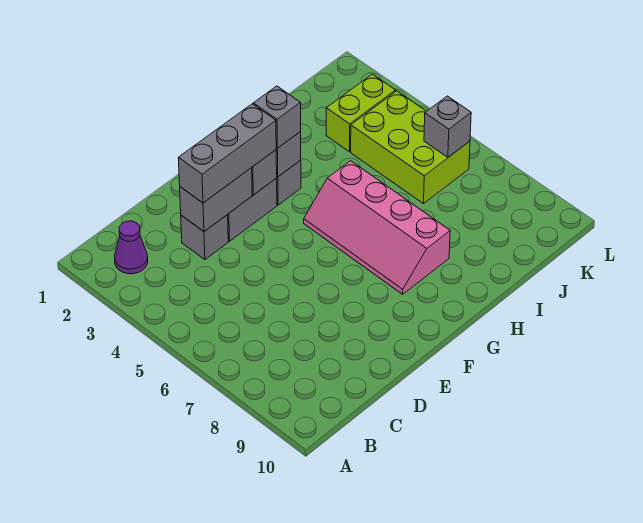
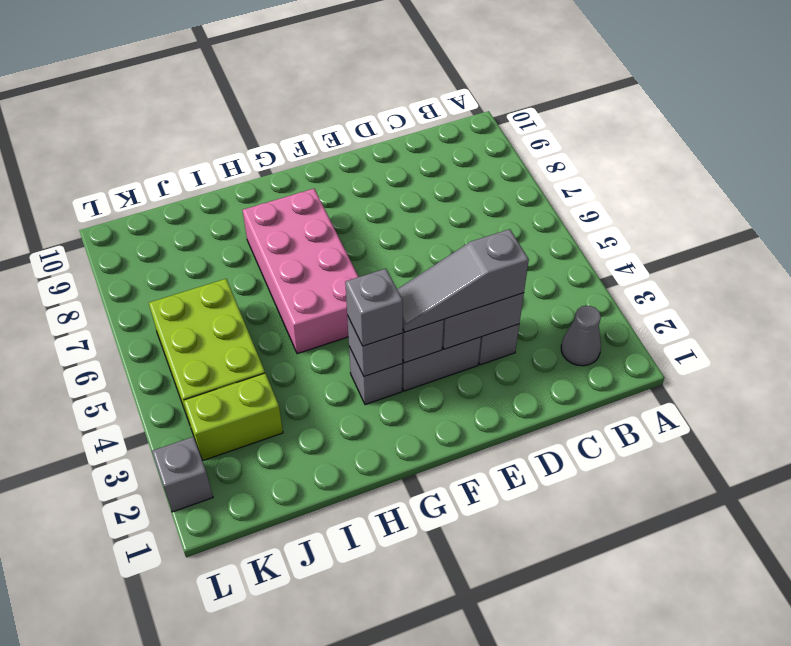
purple 1x1 cone [115,221,148,274] -> grey 1x1 cone [561,306,601,366]
grey 1x3 brick [178,104,276,203] -> grey 1x3 slope [397,229,529,332]
pink 2x4 slope [304,161,450,294] -> pink 2x4 brick [243,189,358,354]
grey 1x1 brick [424,96,471,157] -> grey 1x1 brick moved to [152,437,213,512]

